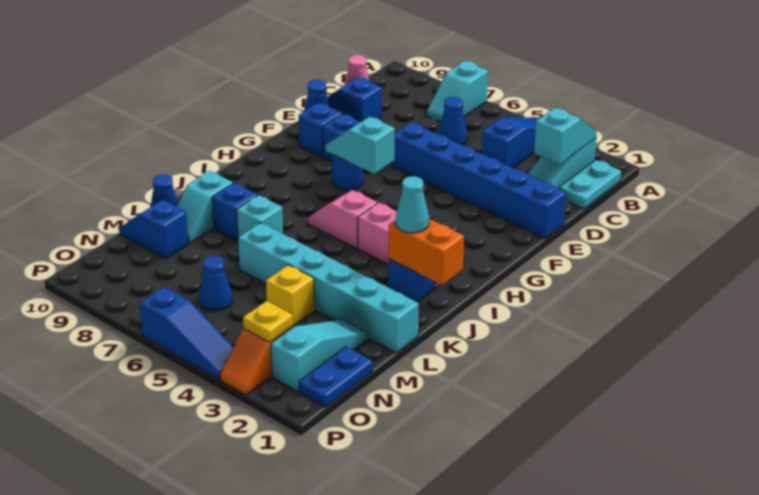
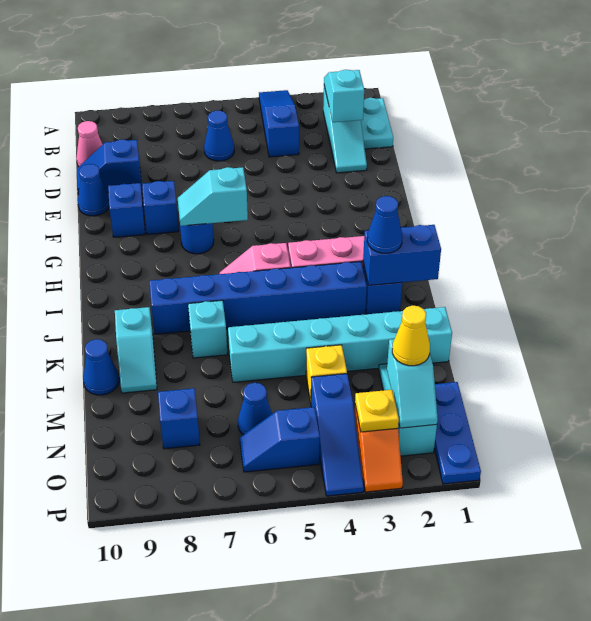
cyan 1x2 slope [427,61,488,122] -> cyan 1x2 slope moved to [387,339,438,428]
blue 1x6 brick [392,123,566,238] -> blue 1x6 brick moved to [150,262,367,334]
orange 1x2 brick [389,219,464,285] -> blue 1x2 brick [363,225,441,285]
cyan 1x1 cone [396,176,429,233] -> blue 1x1 cone [367,196,402,253]
blue 1x1 brick [212,183,257,241] -> blue 1x1 brick moved to [158,388,200,449]
blue 1x2 slope [119,200,188,259] -> blue 1x2 slope moved to [240,407,320,472]
blue 1x2 plate [299,347,372,407] -> blue 1x3 plate [434,382,481,484]
none -> yellow 1x1 cone [392,306,430,366]
blue 1x3 slope [140,287,234,379] -> blue 1x3 slope turned to [311,374,364,496]

